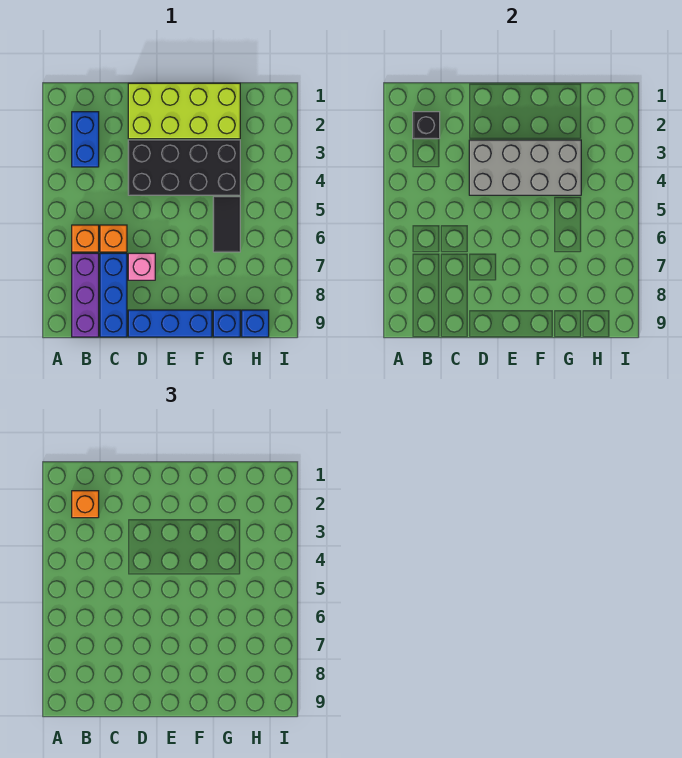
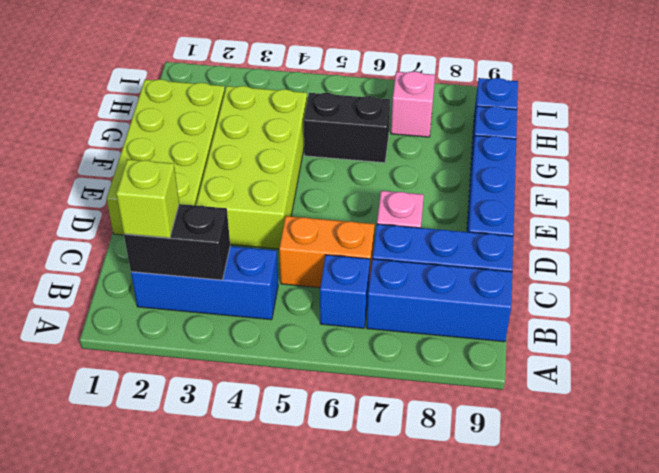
blue 1x2 brick [72,112,99,167] -> blue 1x3 brick [131,246,278,320]
black 1x1 brick [413,112,440,139] -> black 1x2 brick [124,204,230,280]
orange 1x1 brick [72,491,99,518] -> lime 1x1 brick [116,159,179,238]
orange 1x1 brick [72,225,99,252] -> blue 1x1 brick [320,255,370,328]
purple 1x3 brick [72,253,99,337] -> blue 1x3 brick [367,259,512,342]
orange 1x1 brick [100,225,127,252] -> orange 1x2 brick [279,216,375,288]
black 2x4 brick [128,140,240,195] -> lime 2x4 brick [196,86,307,249]
grey 2x4 brick [469,140,581,195] -> none
black 1x2 tile [213,197,240,252] -> black 1x2 brick [304,93,390,163]
none -> pink 1x1 brick [391,71,435,137]

